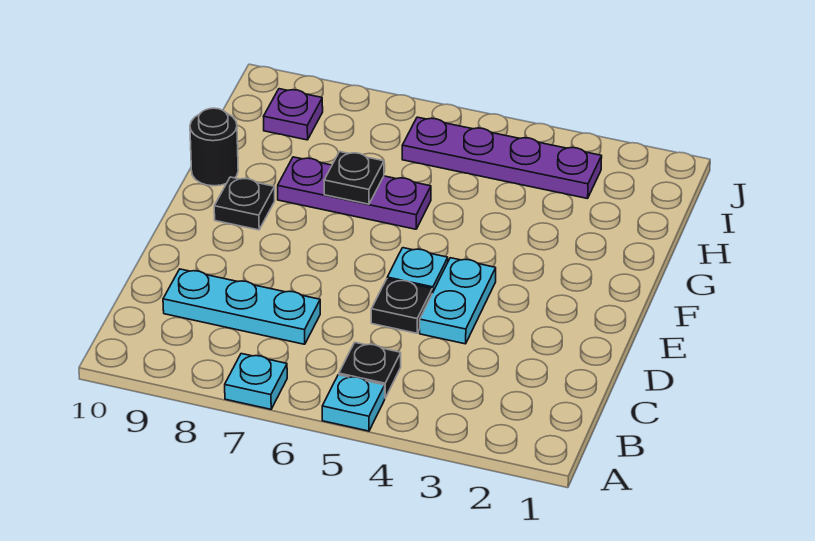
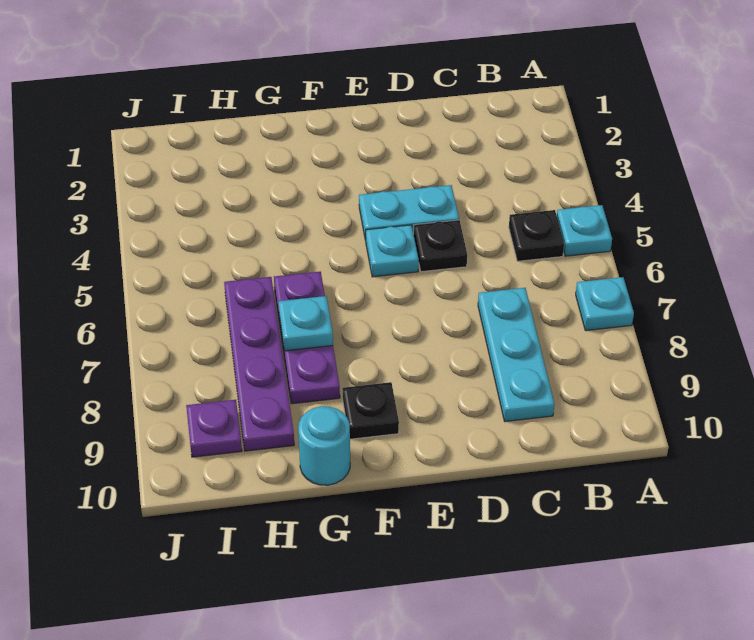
black 1x1 plate [324,152,384,204] -> cyan 1x1 plate [278,296,333,351]
black 1x1 round brick [190,108,238,186] -> cyan 1x1 round brick [298,406,350,485]
purple 1x4 plate [402,117,602,199] -> purple 1x4 plate moved to [224,277,294,451]

